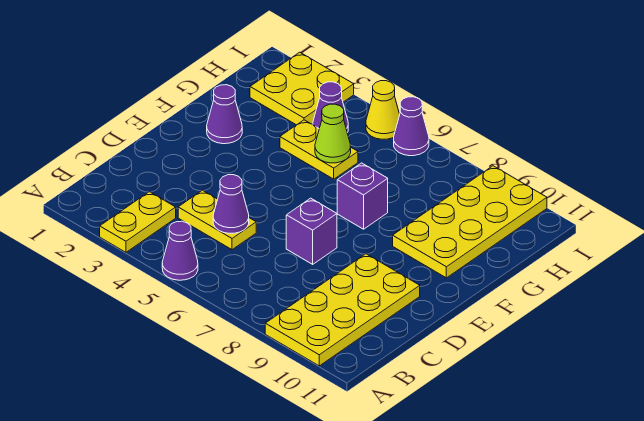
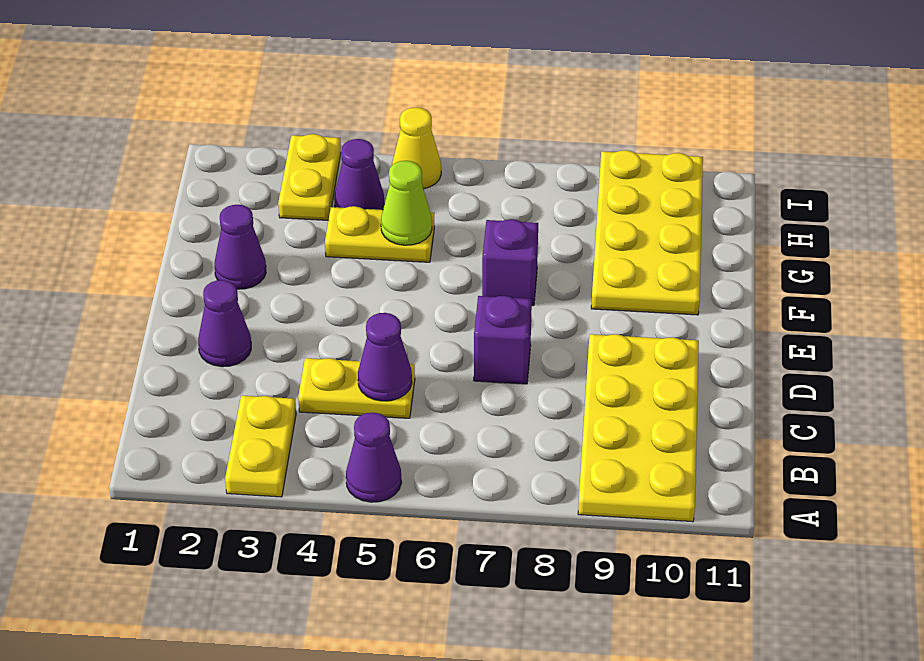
yellow 2x2 plate [250,52,354,125] -> yellow 1x2 plate [278,134,341,220]
purple 1x1 cone [394,97,429,156] -> purple 1x1 cone moved to [198,280,251,367]

